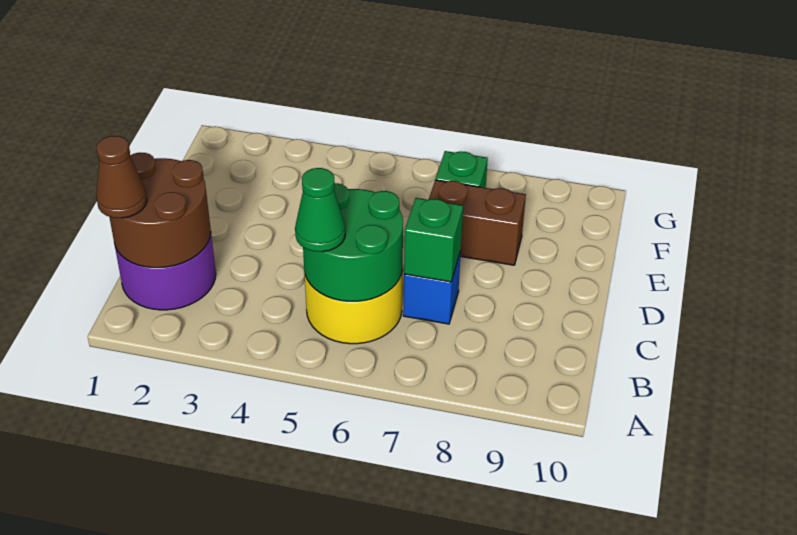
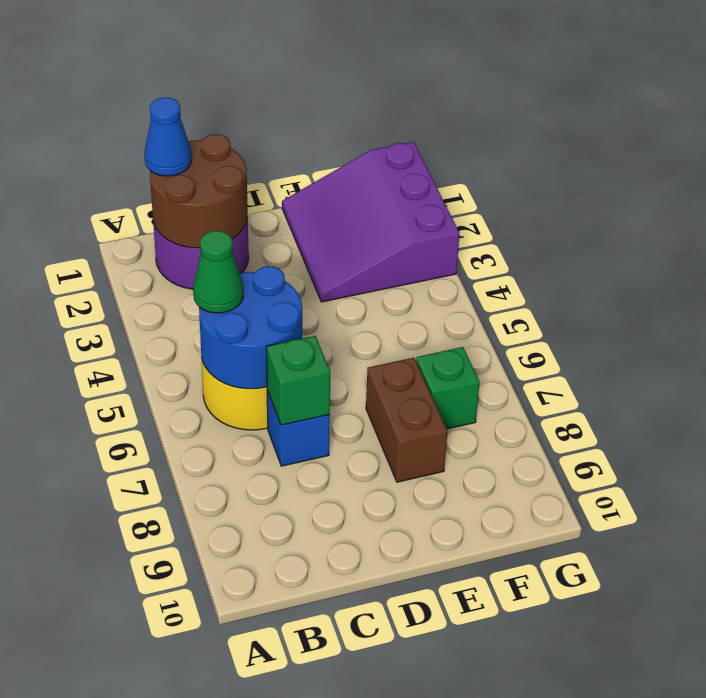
brown 1x1 cone [96,136,147,218] -> blue 1x1 cone [144,97,192,176]
green 2x2 round brick [303,183,403,301] -> blue 2x2 round brick [199,266,302,389]
none -> purple 3x3 slope [282,142,460,302]

